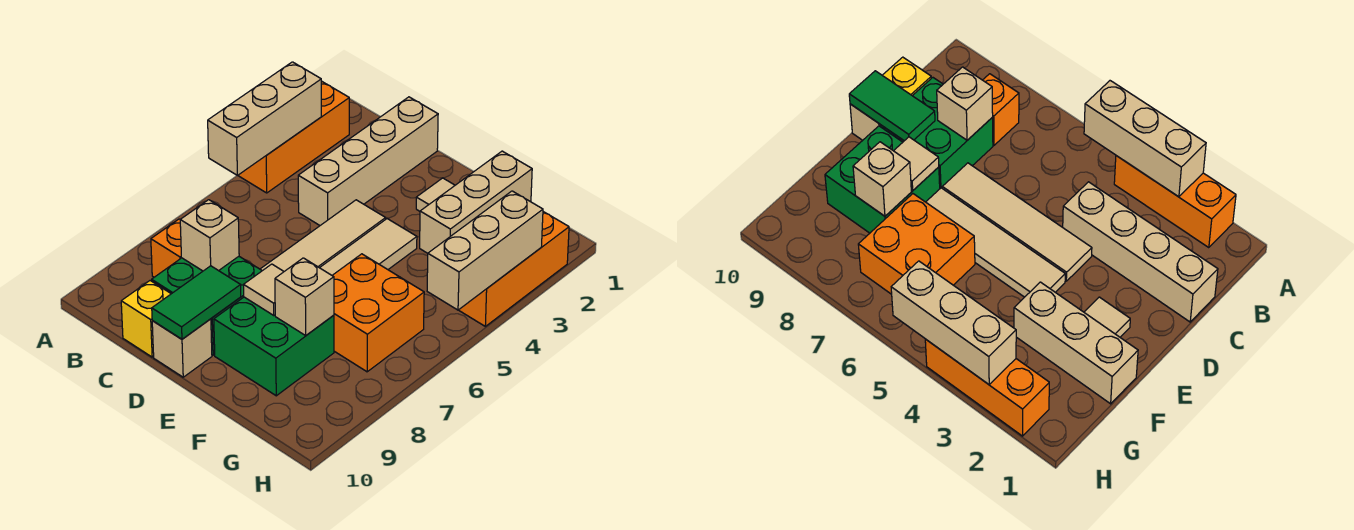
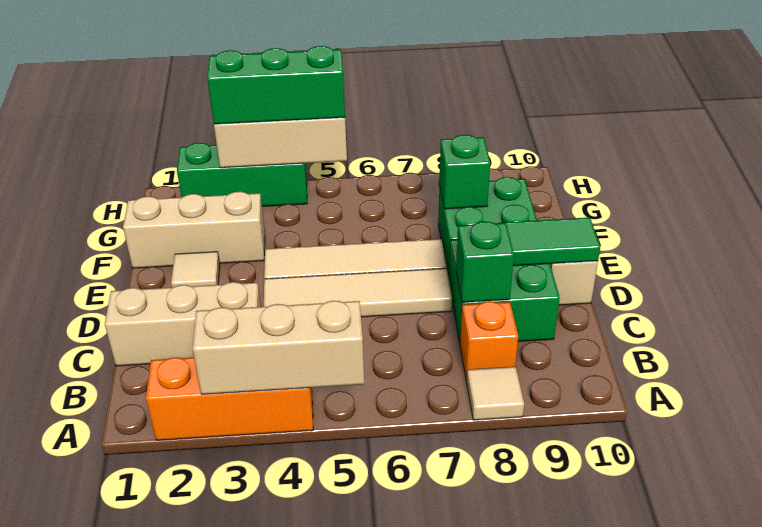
tan 1x4 brick [298,97,438,225] -> tan 1x3 brick [105,282,261,366]
tan 1x1 brick [180,200,239,271] -> green 1x1 brick [456,221,514,303]
yellow 1x1 brick [121,281,171,357] -> none
tan 1x1 tile [244,264,284,315] -> tan 1x1 tile moved to [467,367,524,420]
orange 2x2 brick [332,254,424,372] -> none
tan 1x1 brick [275,258,334,335] -> green 1x1 brick [440,135,490,209]
orange 1x3 brick [459,212,569,326] -> green 1x3 brick [177,143,307,206]
none -> green 1x3 brick [207,46,345,124]

